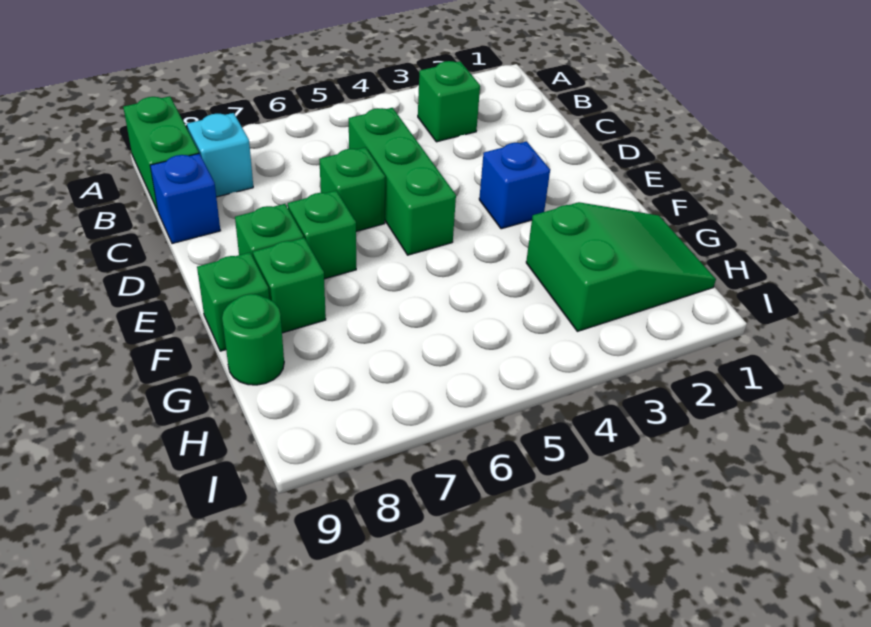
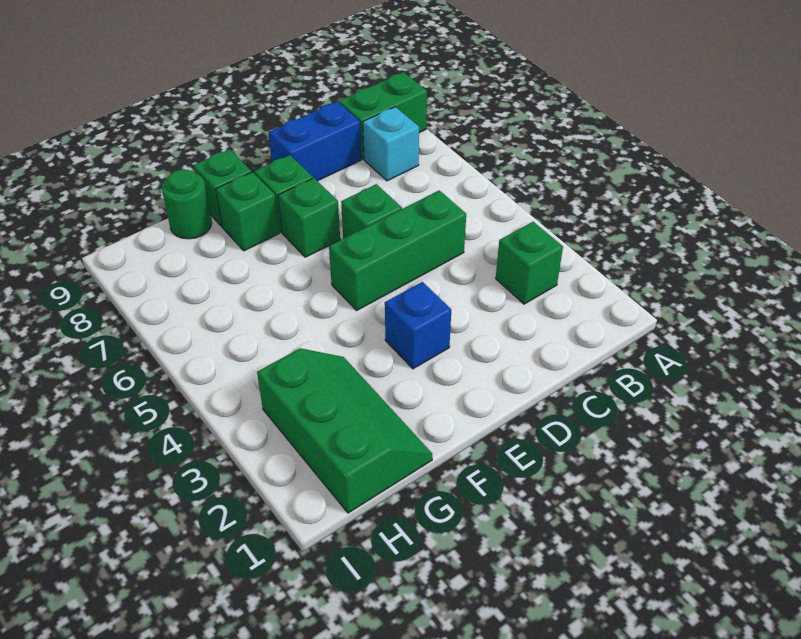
blue 1x1 brick [150,154,220,244] -> blue 1x2 brick [269,102,361,181]
green 2x3 slope [526,202,716,331] -> green 2x3 slope turned to [257,348,432,513]

